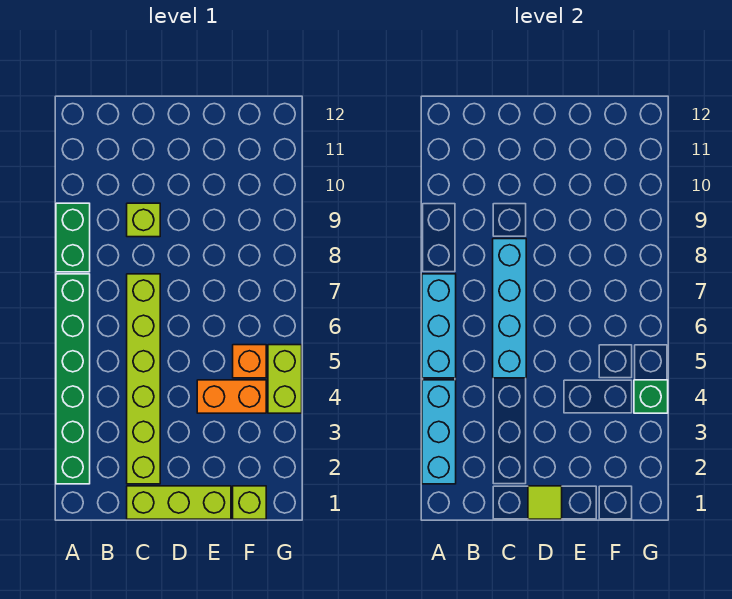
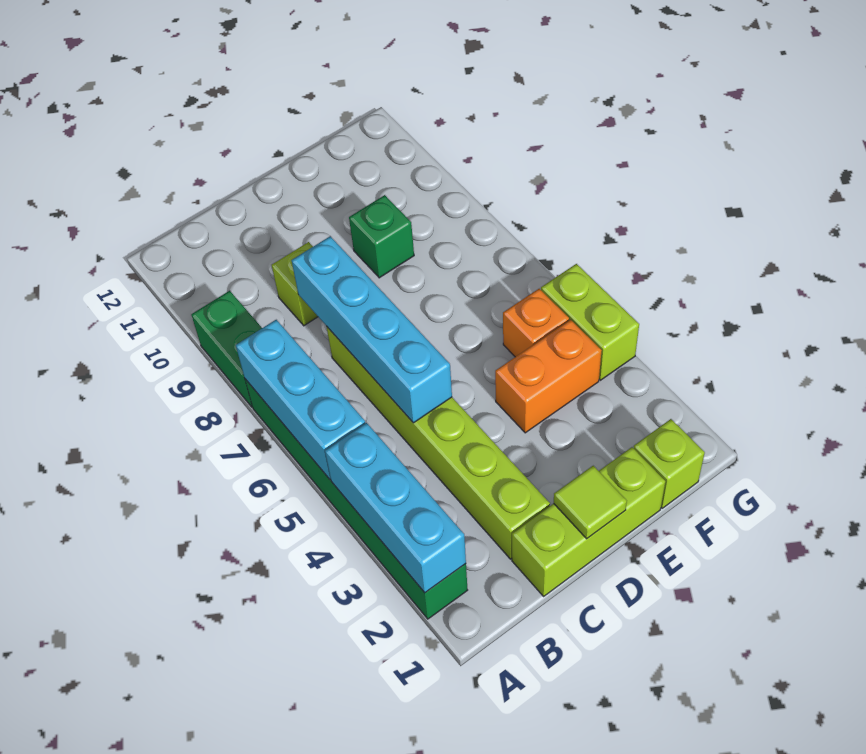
green 1x1 brick [634,380,668,413] -> green 1x1 brick moved to [349,195,414,278]

